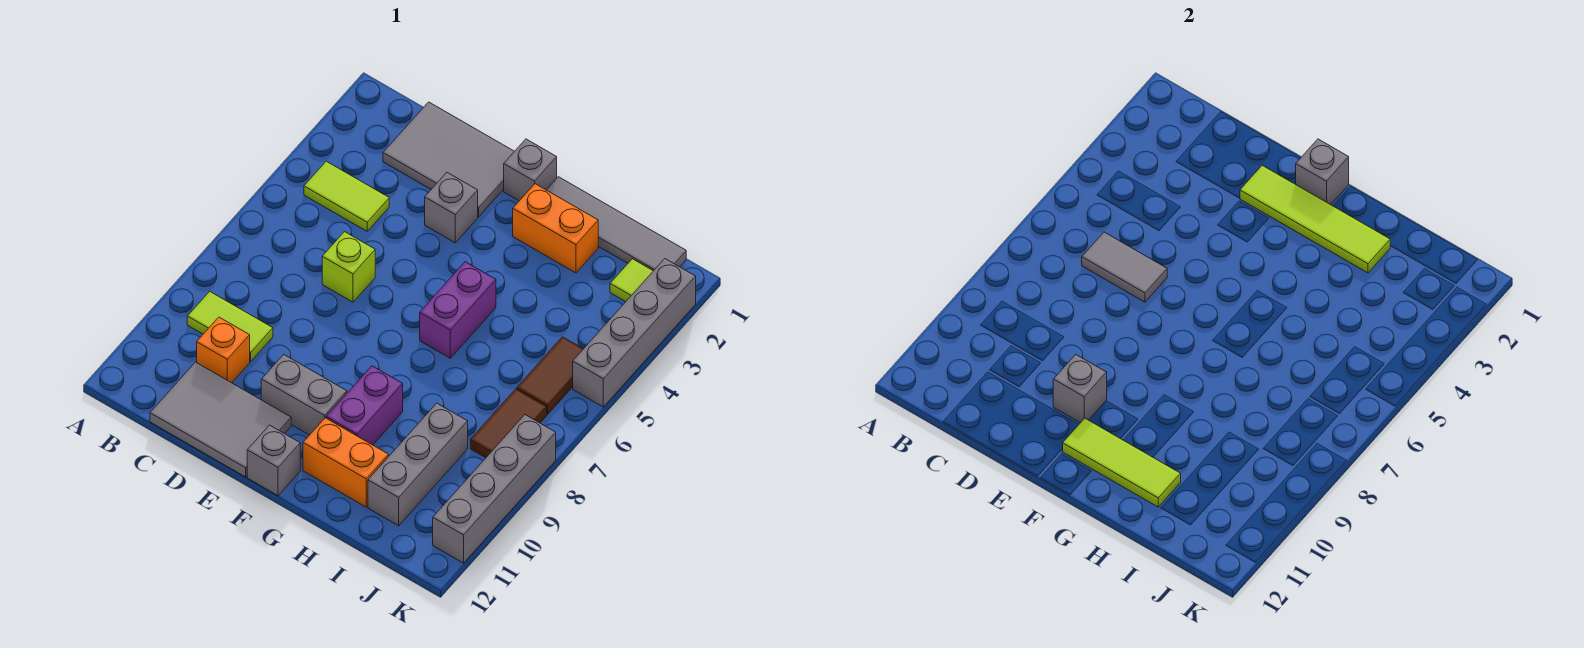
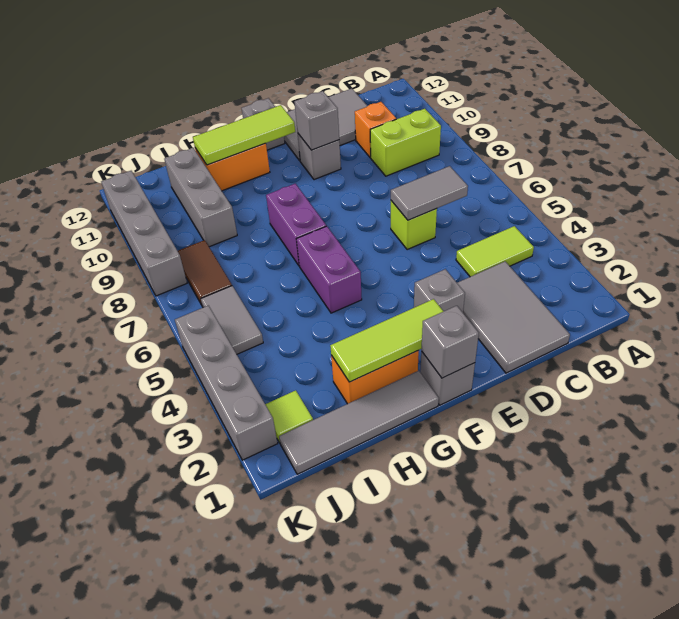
lime 1x2 tile [187,291,273,361] -> lime 1x2 brick [370,109,441,176]
grey 2x3 tile [383,102,514,217] -> grey 2x3 tile turned to [457,262,570,373]
lime 1x4 tile [1240,165,1390,273] -> lime 1x3 tile [330,299,443,382]
grey 1x2 brick [261,354,347,435] -> grey 1x1 brick [298,134,341,180]
purple 1x2 brick [326,366,403,445] -> purple 1x2 brick moved to [266,184,326,265]
brown 1x2 tile [517,337,583,414] -> grey 1x2 tile [201,286,263,354]

